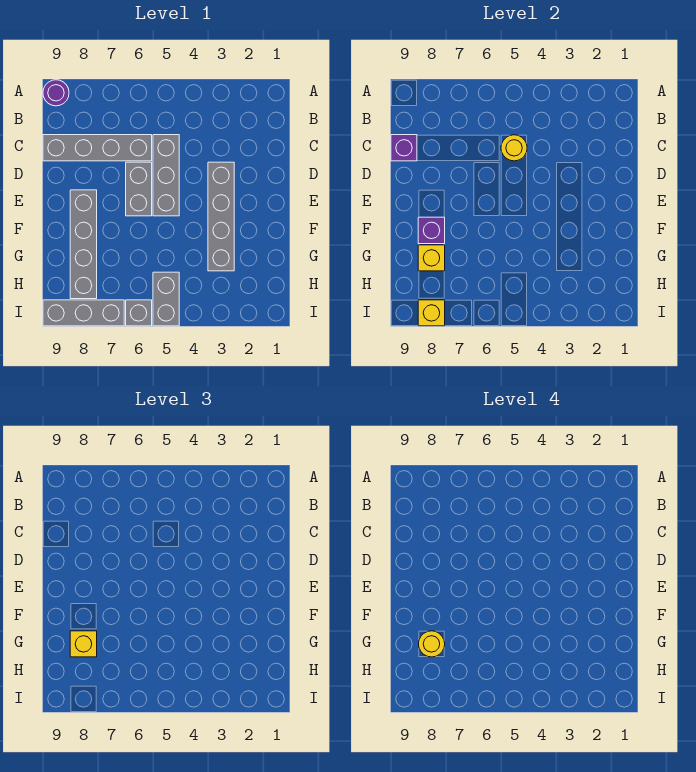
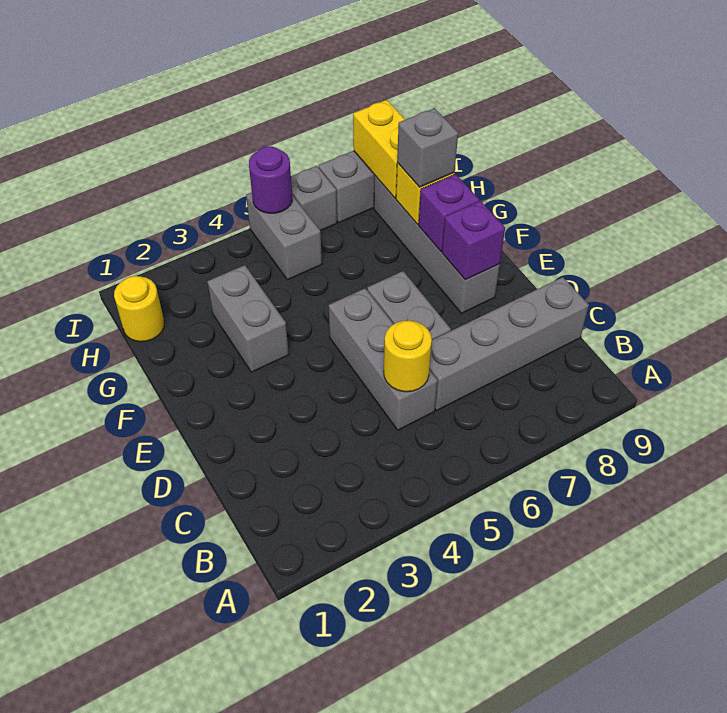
purple 1x1 round brick [43,80,69,106] -> purple 1x1 round brick moved to [249,147,292,213]
purple 1x1 brick [391,135,417,161] -> purple 1x1 brick moved to [442,201,505,280]
grey 1x4 brick [208,162,234,271] -> grey 1x2 brick [207,265,289,372]
yellow 1x1 brick [70,631,97,657] -> grey 1x1 brick [397,108,458,187]
yellow 1x1 round brick [419,631,445,657] -> yellow 1x1 round brick moved to [114,276,164,342]
yellow 1x1 brick [418,300,445,326] -> yellow 1x2 brick [353,100,405,198]

